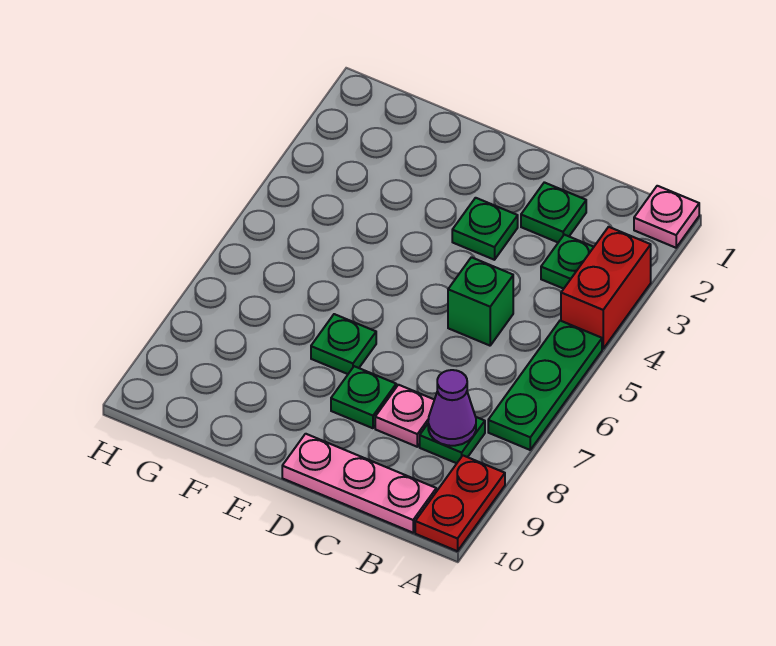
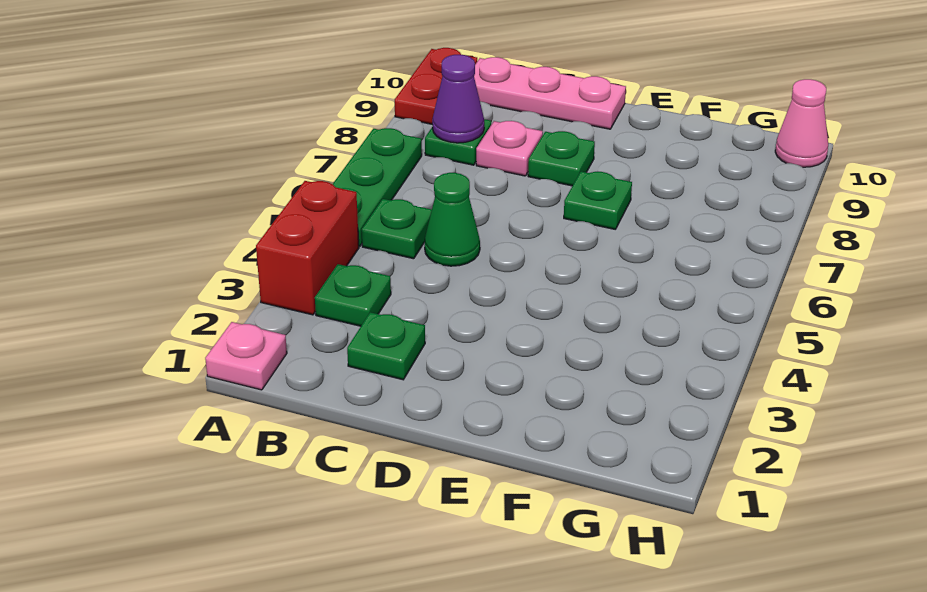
green 1x1 brick [448,257,513,346] -> green 1x1 cone [425,173,480,266]
green 1x1 plate [452,198,518,260] -> green 1x1 plate moved to [362,199,432,259]
none -> pink 1x1 cone [775,79,828,167]

